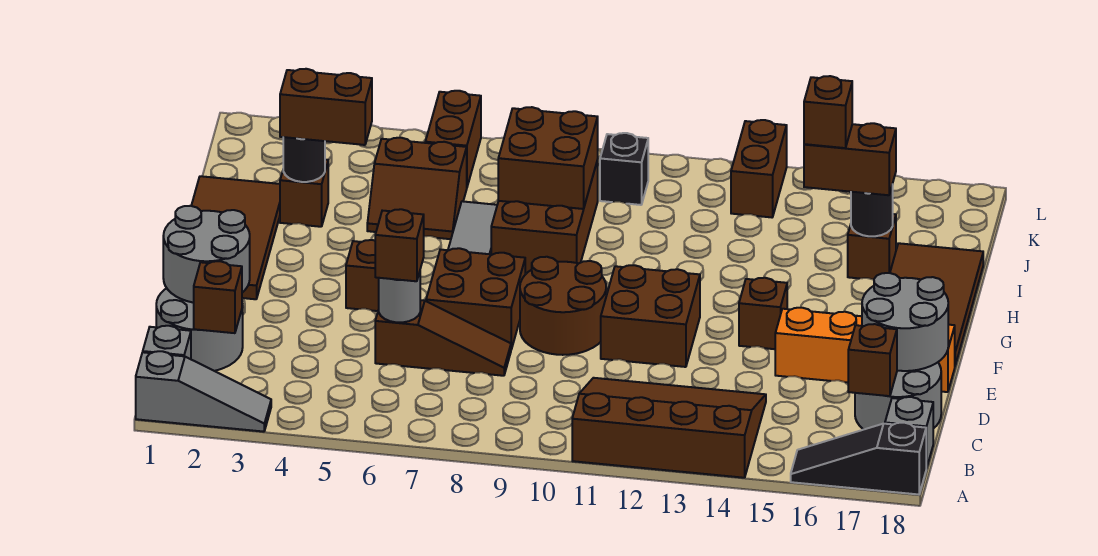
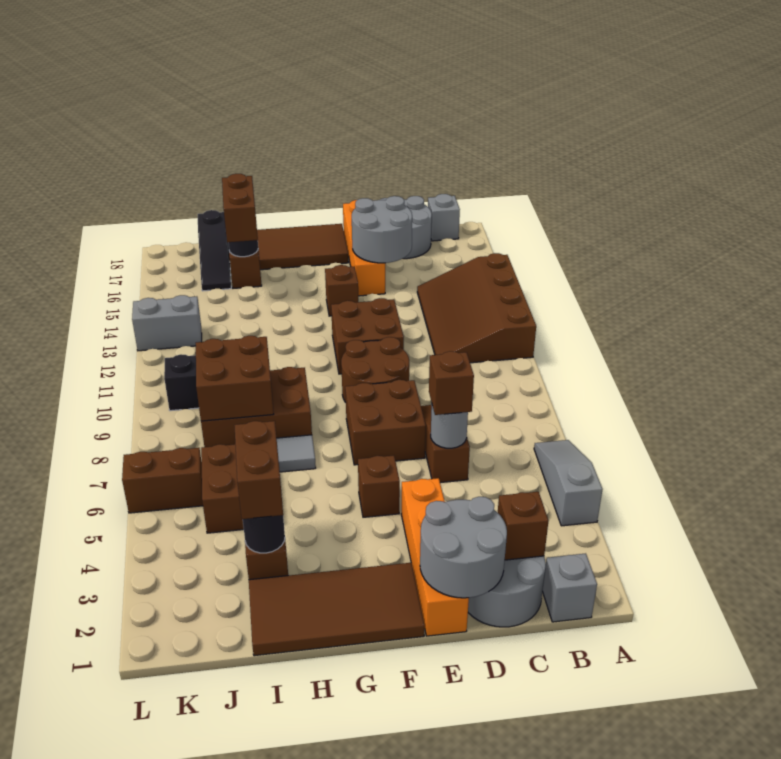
grey 1x3 slope [136,351,271,432] -> grey 1x3 slope moved to [534,440,603,526]
black 1x3 slope [791,423,926,494] -> black 1x3 slope moved to [198,210,231,291]
brown 1x1 brick [848,324,897,396] -> none
grey 2x2 round brick [862,273,948,371] -> grey 2x2 round brick moved to [352,196,412,263]
none -> orange 1x4 brick [401,478,469,636]
brown 1x1 brick [804,76,852,148] -> none
brown 1x2 brick [731,120,787,217] -> grey 1x2 brick [132,295,202,351]

